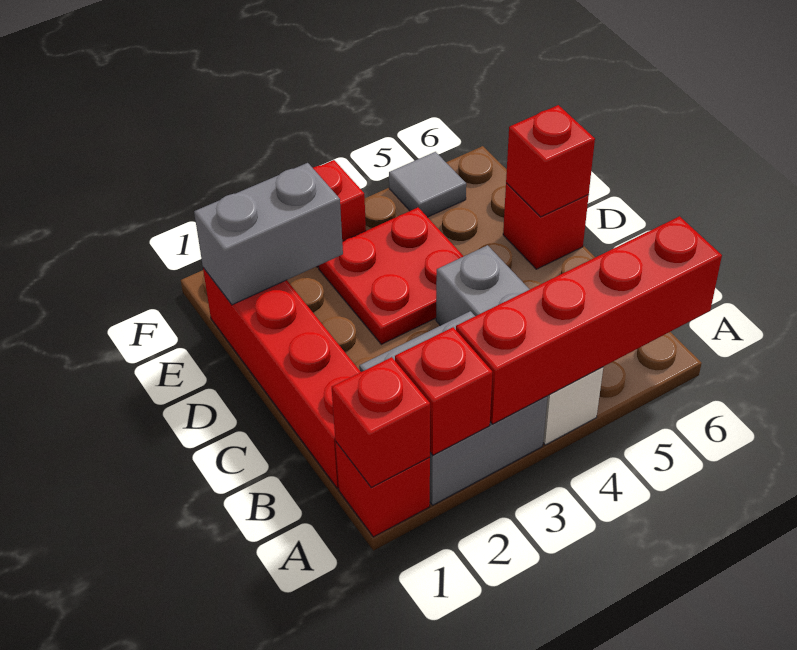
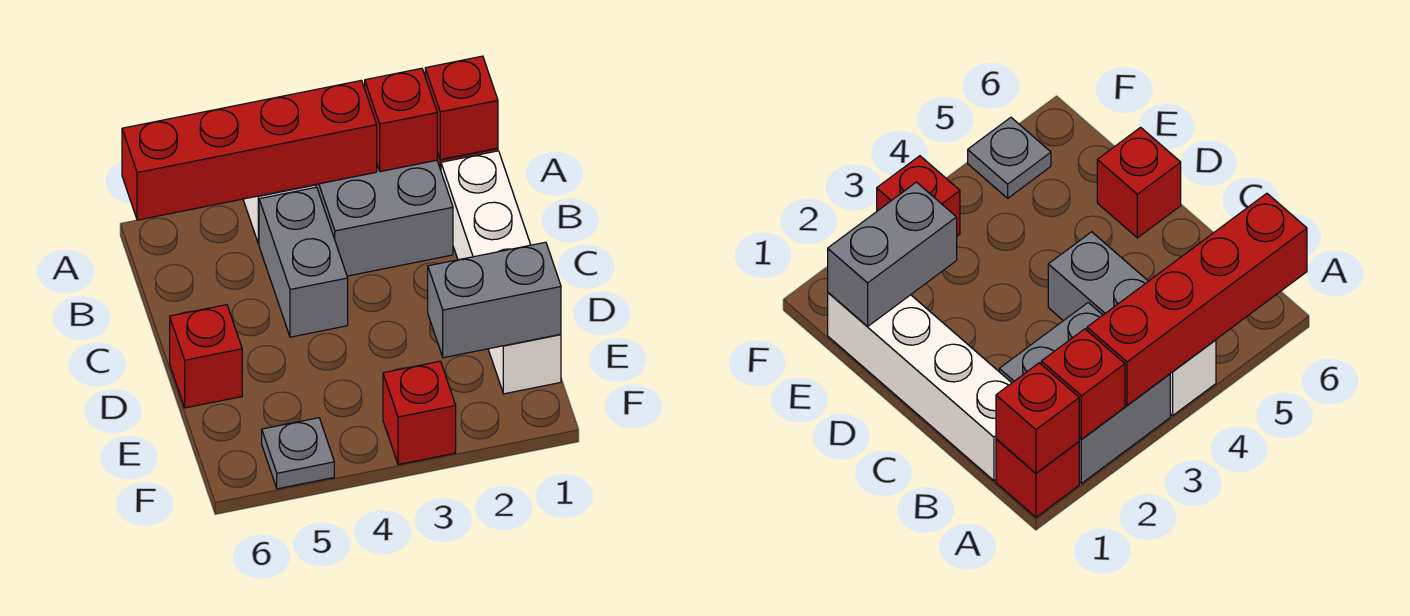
red 1x4 brick [203,268,360,488] -> white 1x4 brick [441,151,561,394]
red 2x2 plate [318,208,464,344] -> none
red 1x1 brick [506,105,595,217] -> none
grey 1x1 tile [389,152,466,217] -> grey 1x1 plate [262,418,334,489]

